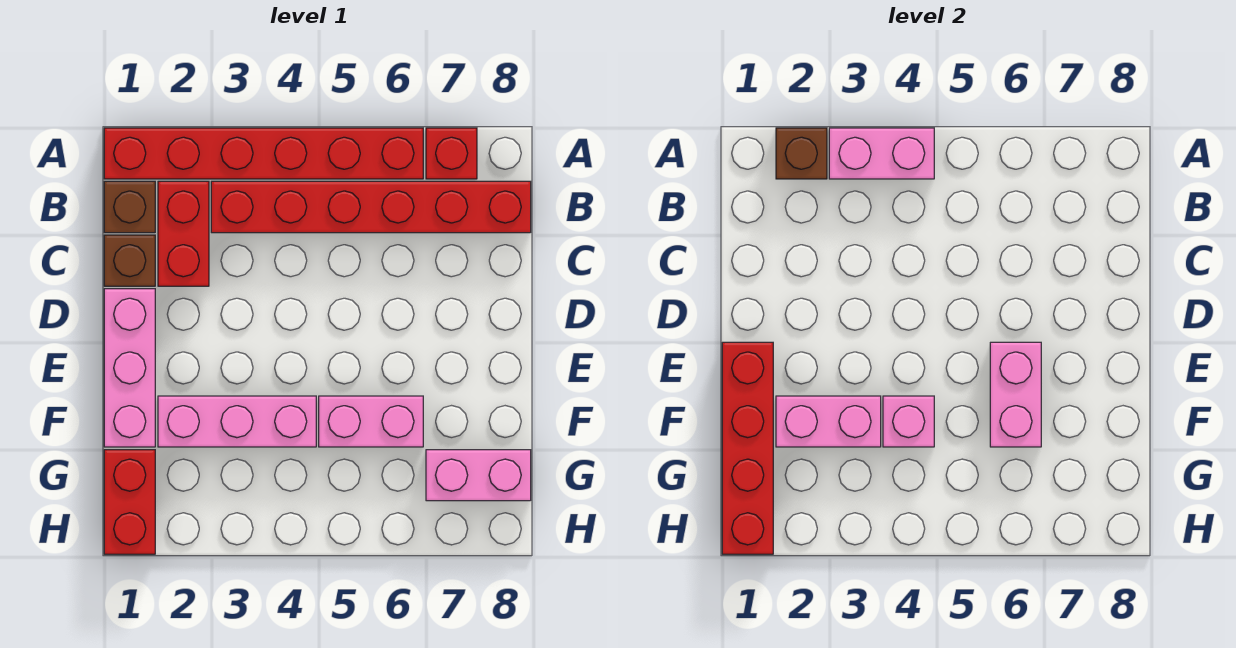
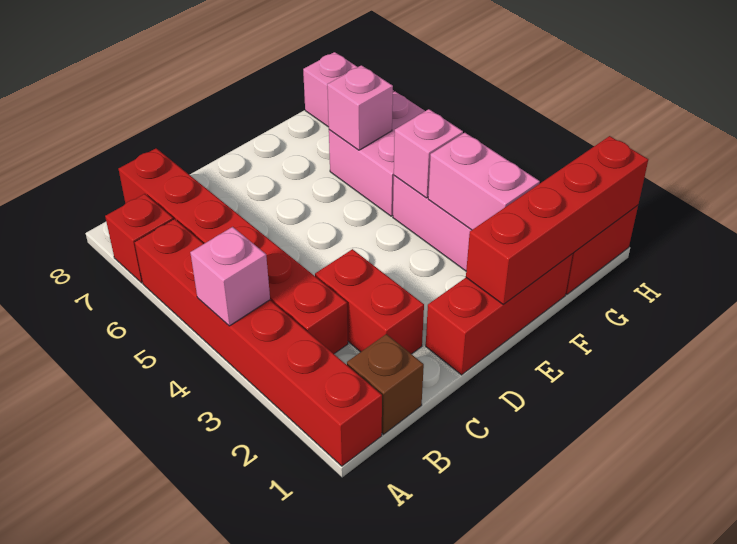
brown 1x1 brick [776,128,827,179] -> none
pink 1x2 brick [829,128,934,179] -> pink 1x1 brick [190,227,270,326]
red 1x2 brick [158,181,209,286] -> red 1x2 brick turned to [315,249,424,354]
brown 1x1 brick [104,235,155,286] -> none
pink 1x3 brick [104,289,155,447] -> red 1x3 brick [426,254,573,375]
pink 1x2 brick [990,342,1041,447] -> pink 1x1 brick [327,65,393,150]
pink 1x2 brick [319,396,423,447] -> pink 2x2 brick [329,92,425,216]

